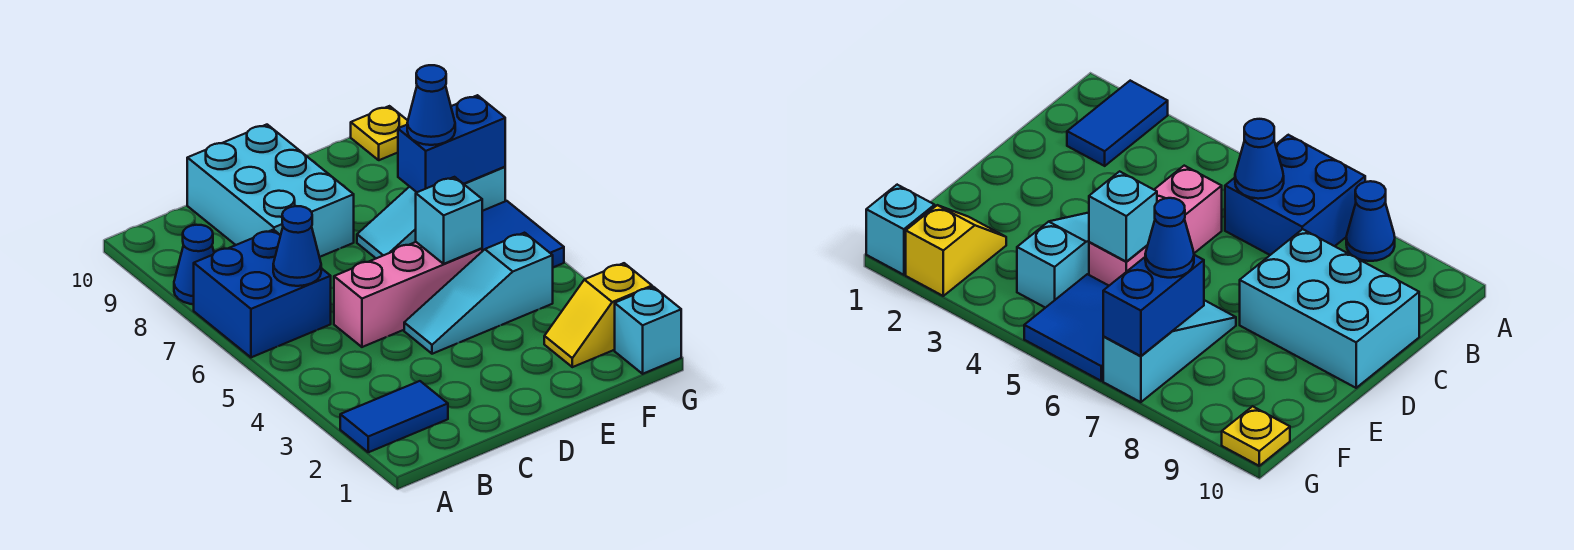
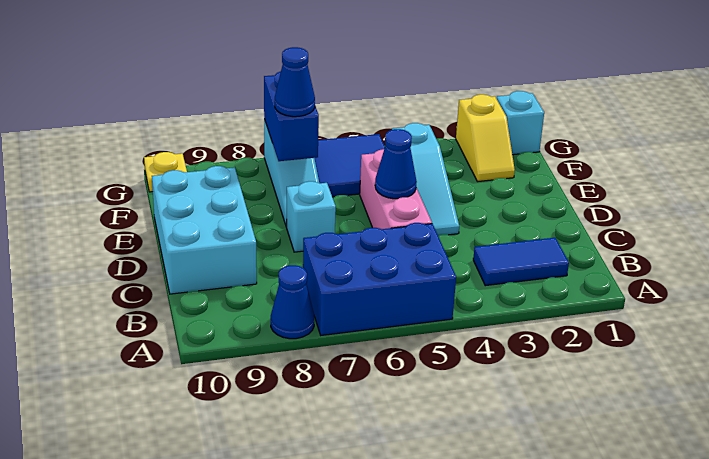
blue 1x2 tile [340,381,448,452] -> blue 1x2 tile turned to [473,238,569,286]
blue 2x2 brick [194,230,331,357] -> blue 2x3 brick [303,223,456,335]
blue 1x1 cone [273,206,321,286] -> blue 1x1 cone moved to [375,129,417,199]
cyan 2x3 brick [187,125,354,257] -> cyan 2x3 brick turned to [152,166,257,294]
cyan 1x1 brick [416,177,482,264] -> cyan 1x1 brick moved to [286,181,336,252]

